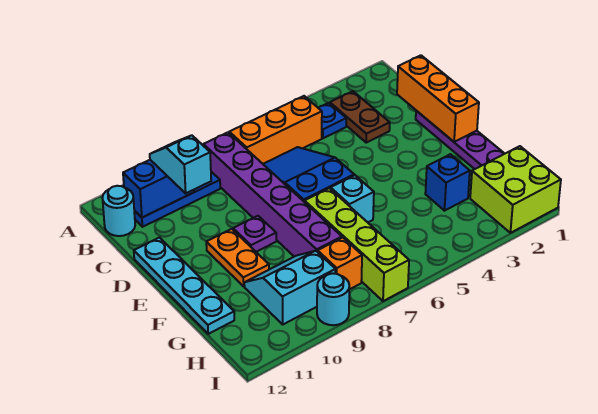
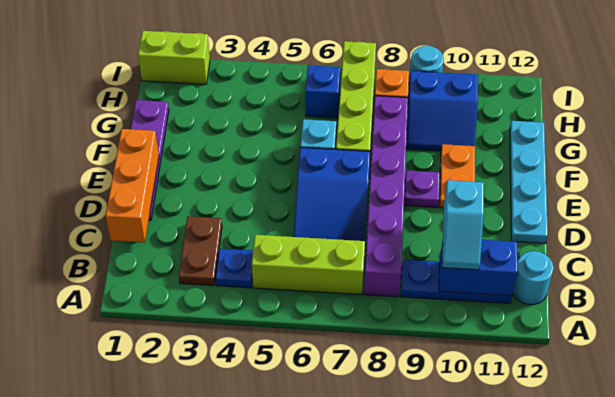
orange 1x3 brick [229,96,322,164] -> lime 1x3 brick [252,235,365,295]
blue 1x1 brick [425,154,470,211] -> blue 1x1 brick moved to [306,65,340,118]
cyan 2x2 slope [244,251,335,324] -> blue 2x2 slope [406,71,478,151]
lime 2x2 brick [470,146,561,233] -> lime 1x2 brick [138,31,210,84]

